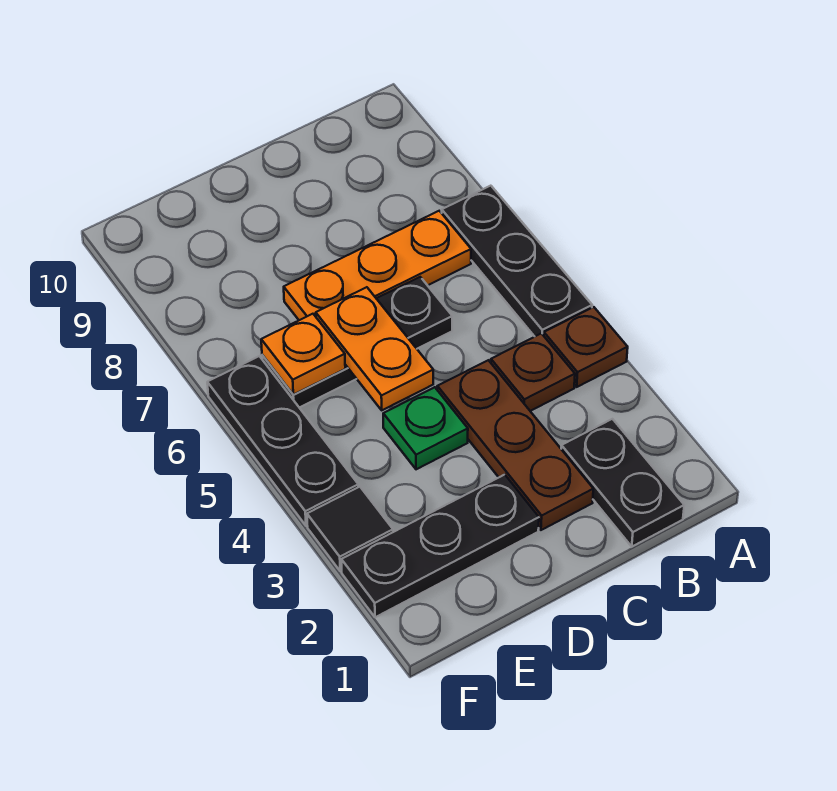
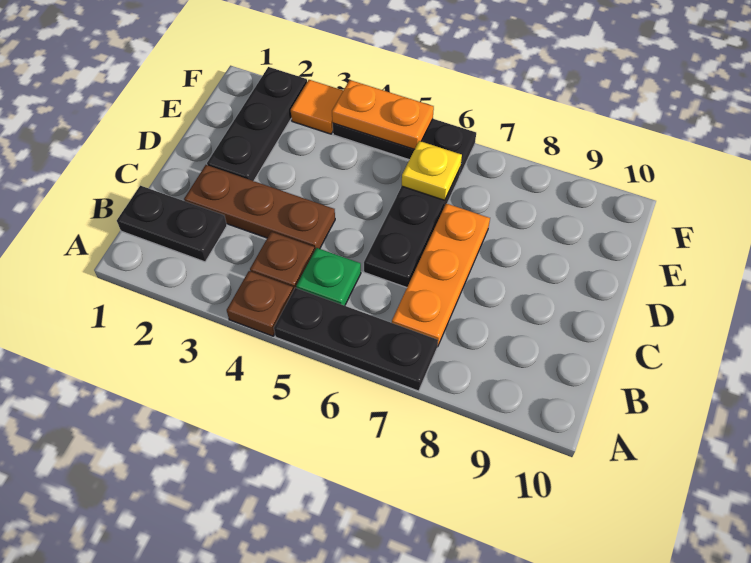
green 1x1 plate [383,387,468,469] -> green 1x1 plate moved to [296,248,361,306]
orange 1x2 plate [316,287,433,410] -> orange 1x2 plate moved to [332,80,434,149]
orange 1x1 plate [261,314,345,395] -> yellow 1x1 plate [402,141,462,200]
black 1x1 tile [307,487,393,571] -> orange 1x1 tile [291,80,343,134]

